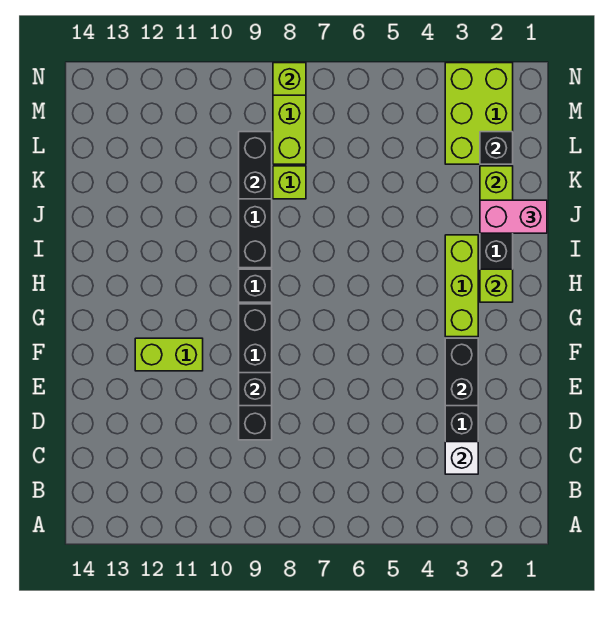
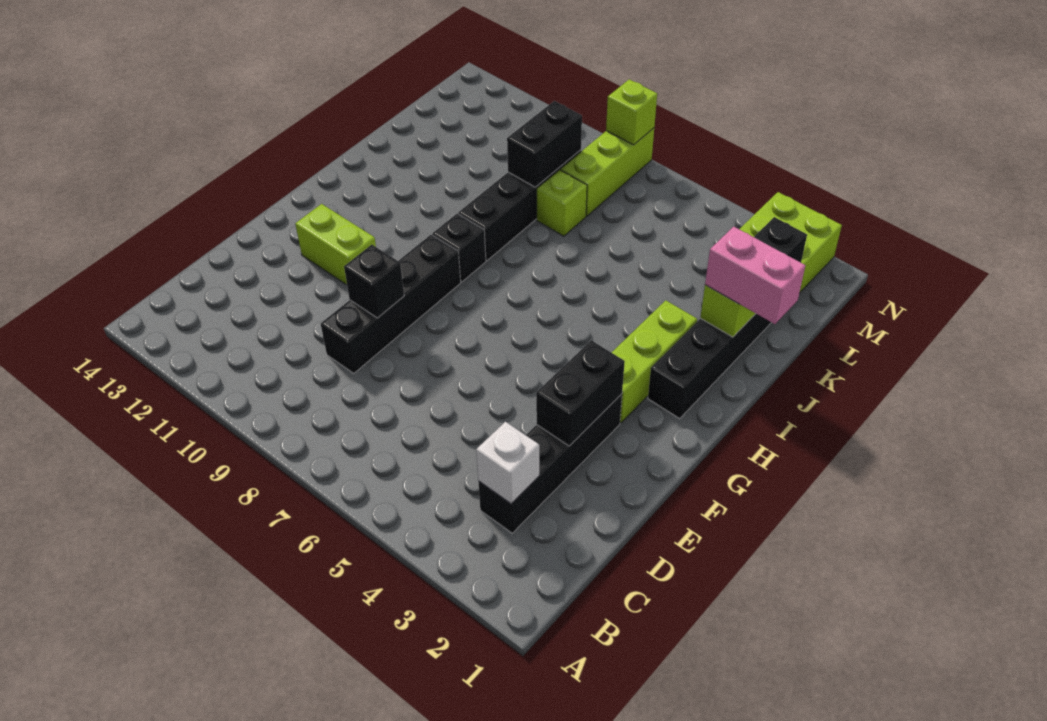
lime 1x1 brick [480,269,513,302] -> none

